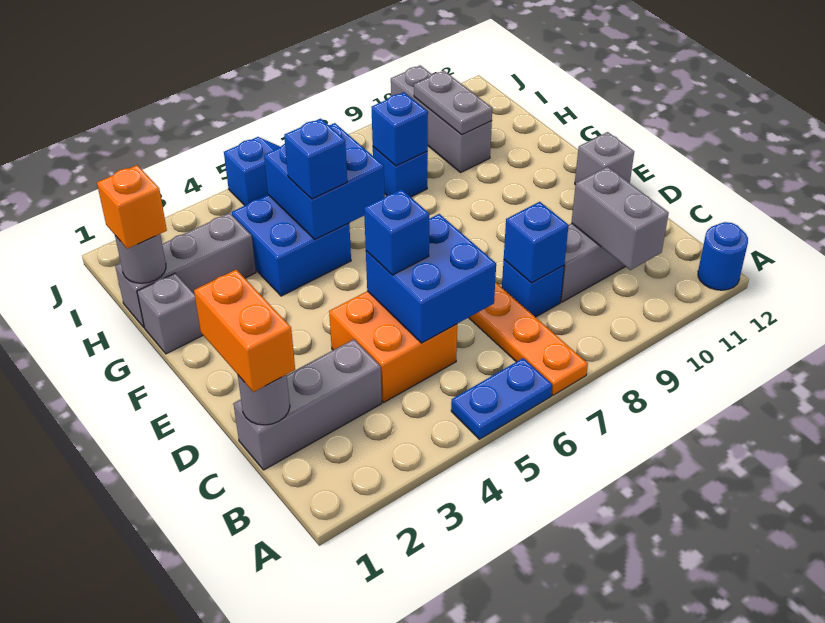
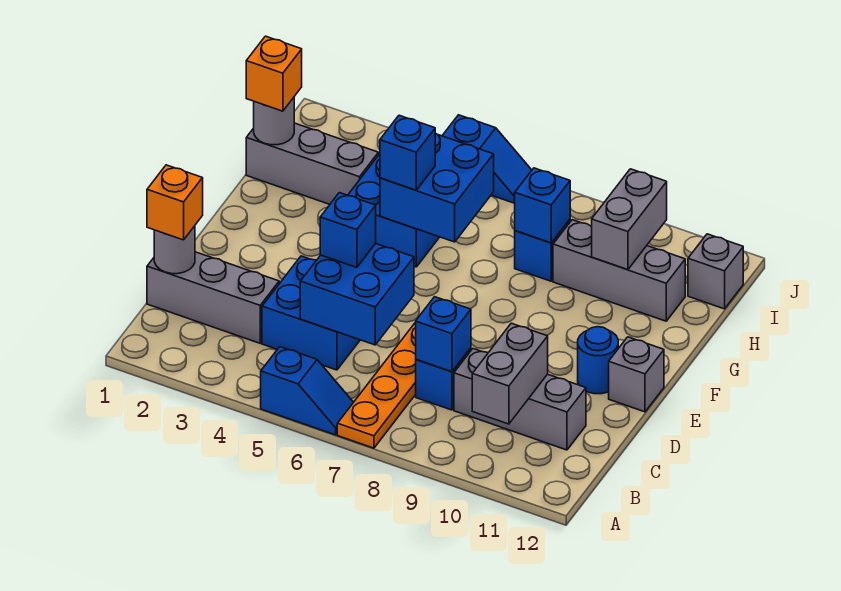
blue 1x2 plate [451,358,552,439] -> blue 1x2 slope [261,347,353,435]
blue 1x1 round brick [698,222,748,290] -> blue 1x1 round brick moved to [578,327,618,394]
orange 1x2 brick [194,270,295,392] -> orange 1x1 brick [147,165,203,240]
orange 2x2 brick [329,291,457,402] -> blue 2x2 brick [262,256,360,370]
grey 1x1 brick [137,273,203,354] -> grey 1x1 brick moved to [688,234,743,309]
grey 1x3 brick [391,65,492,172] -> grey 1x3 brick turned to [553,220,685,321]
grey 1x2 plate [414,71,492,134] -> grey 1x2 brick [591,169,667,270]

